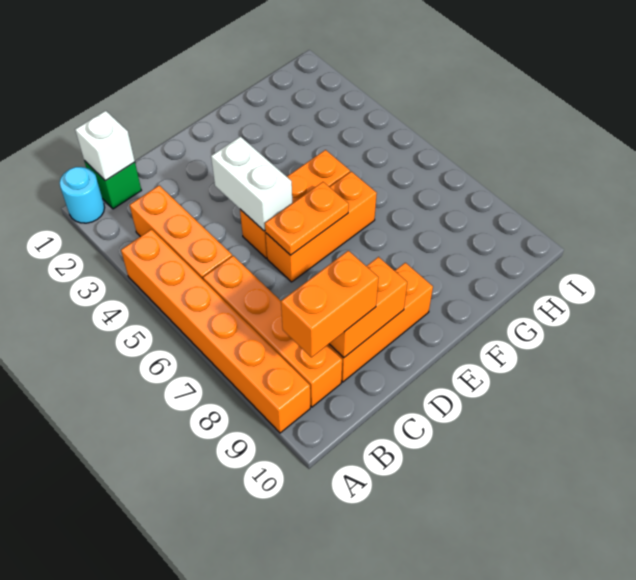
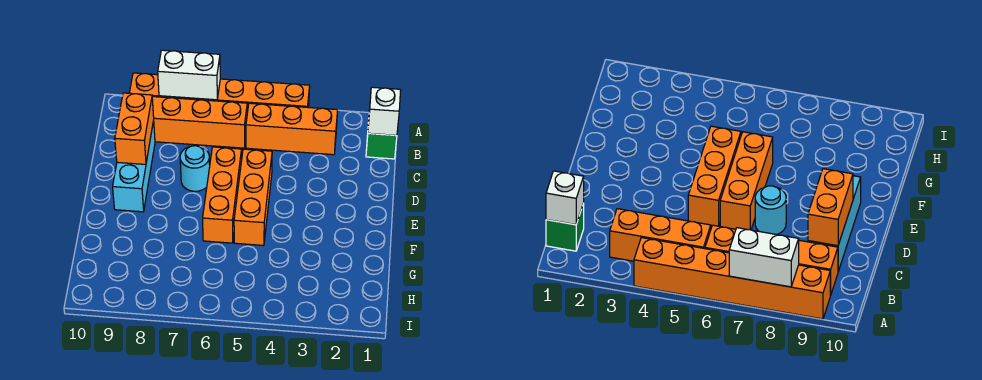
cyan 1x1 round brick [60,167,105,223] -> cyan 1x1 round brick moved to [180,146,210,191]
orange 1x2 brick [281,251,379,357] -> none
orange 1x3 brick [328,263,433,382] -> cyan 1x3 brick [113,121,155,212]
white 1x2 brick [211,137,292,231] -> white 1x2 brick moved to [158,50,220,100]
orange 1x2 plate [265,182,349,255] -> none

